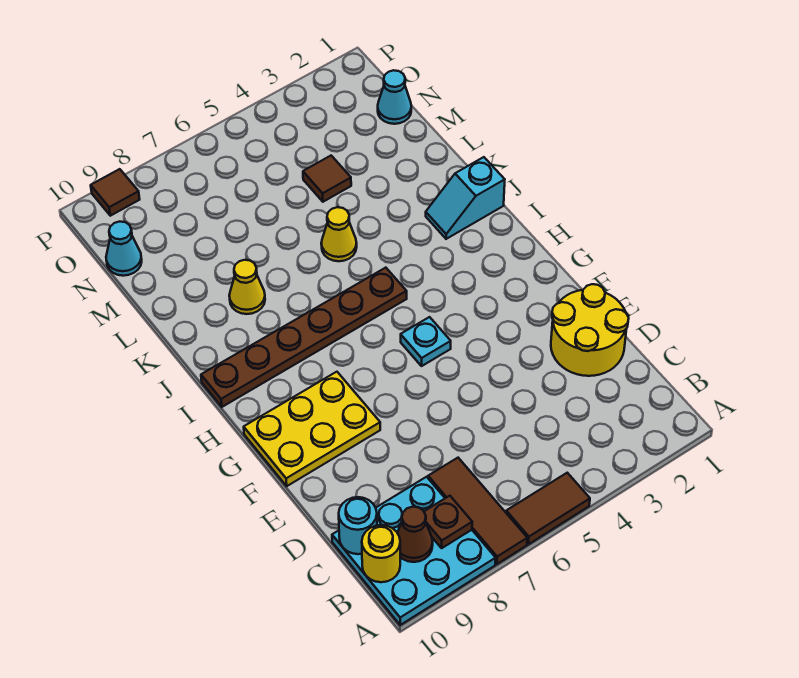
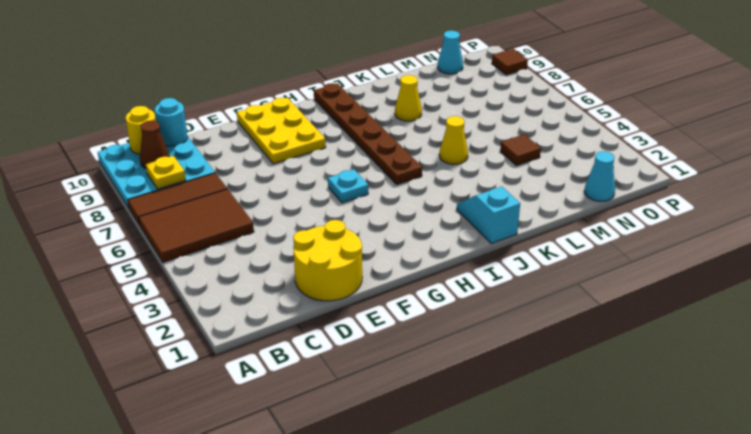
brown 1x2 tile [506,473,590,544] -> brown 2x3 tile [139,189,254,262]
brown 1x1 plate [424,496,472,548] -> yellow 1x1 plate [146,156,186,189]

